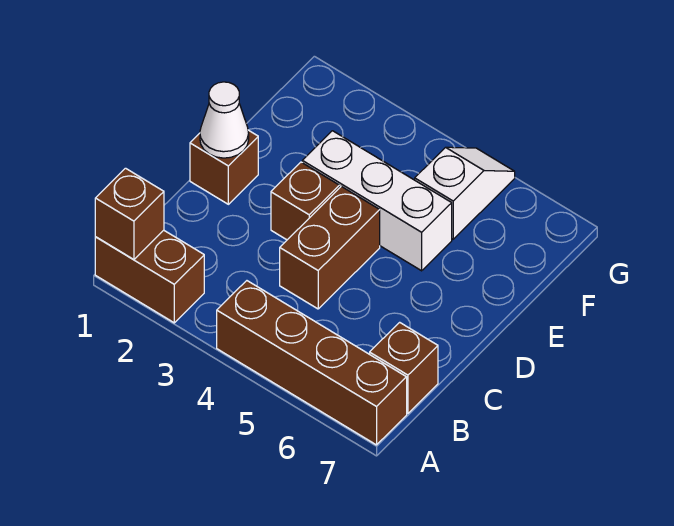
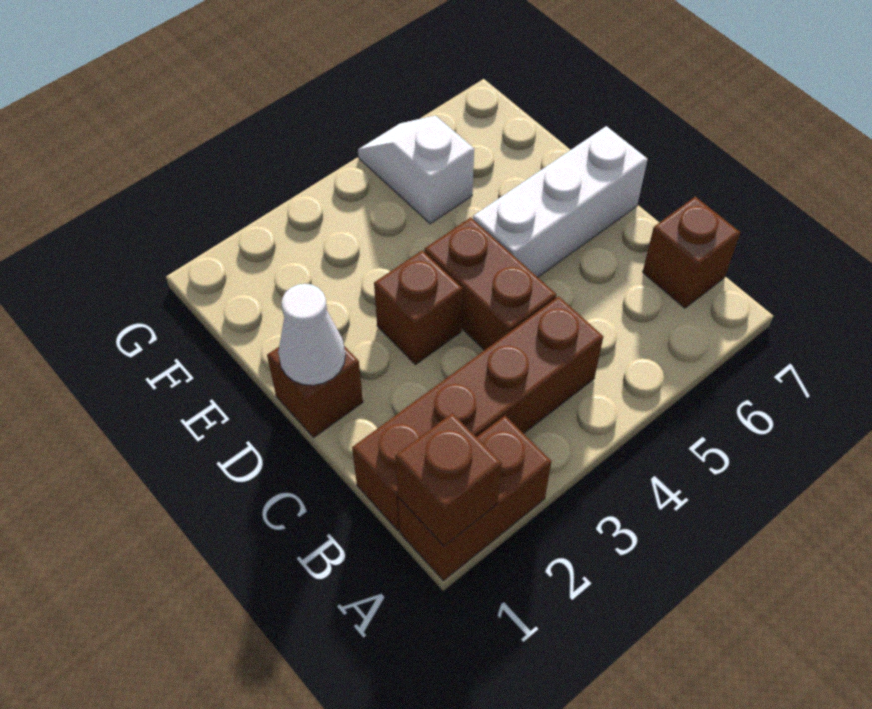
brown 1x4 brick [217,281,407,445] -> brown 1x4 brick moved to [352,296,603,531]
white 1x3 brick [302,131,452,271] -> white 1x3 brick moved to [473,126,648,277]

